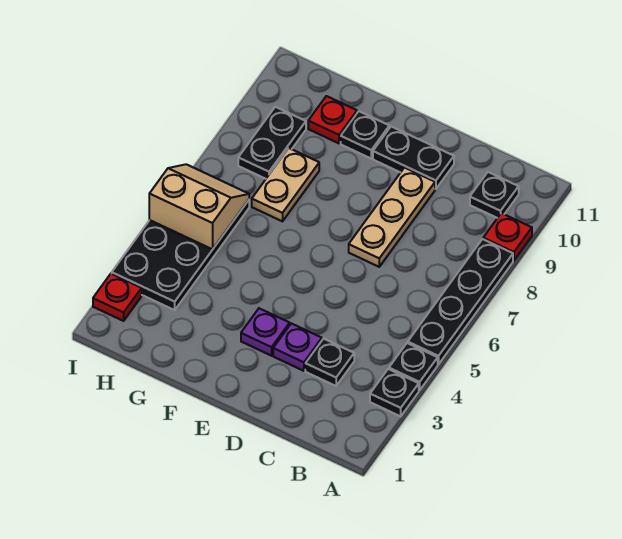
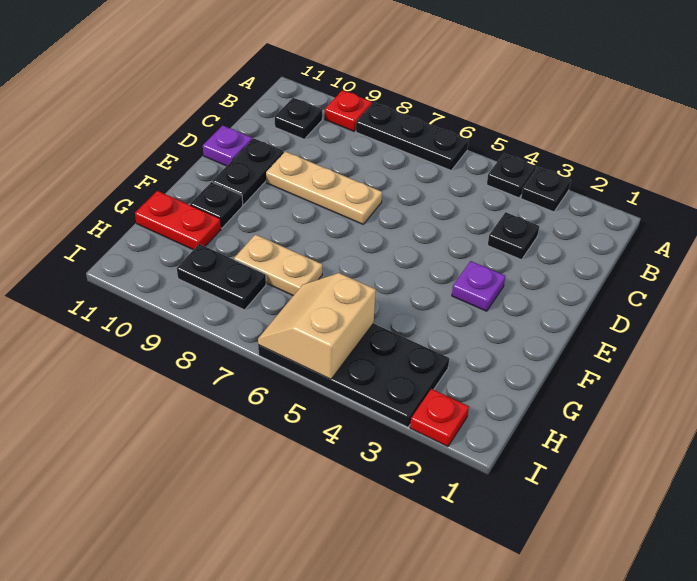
black 1x4 plate [408,239,513,364] -> black 1x3 plate [356,102,469,170]
purple 1x1 plate [273,323,322,371] -> purple 1x1 plate moved to [203,125,252,166]
red 1x1 plate [308,96,357,143] -> red 1x2 plate [135,191,221,250]

